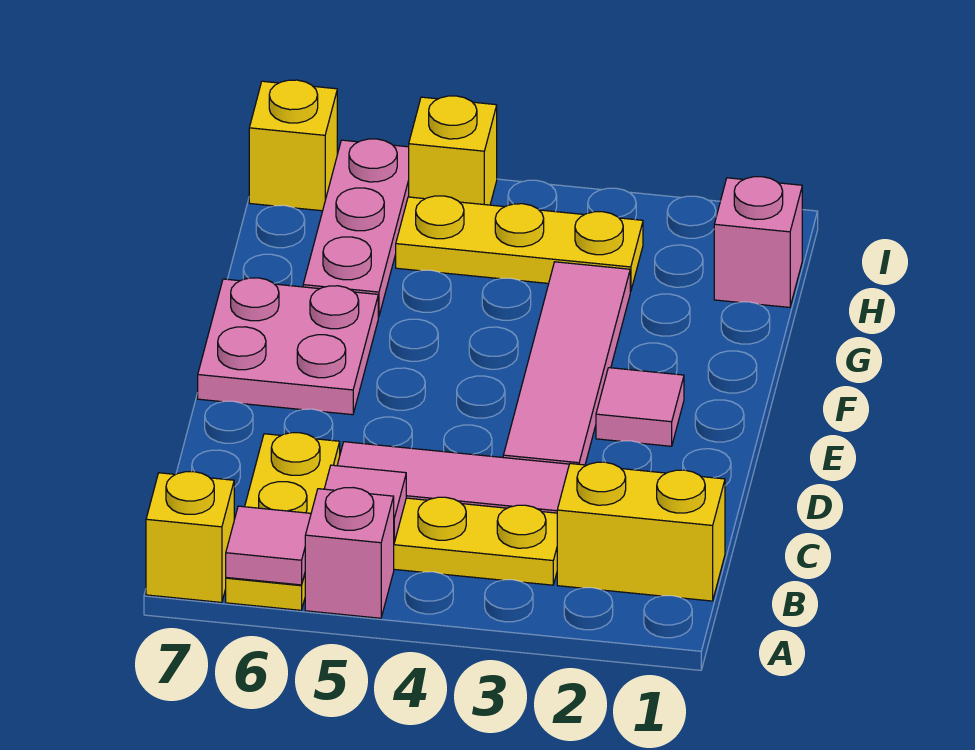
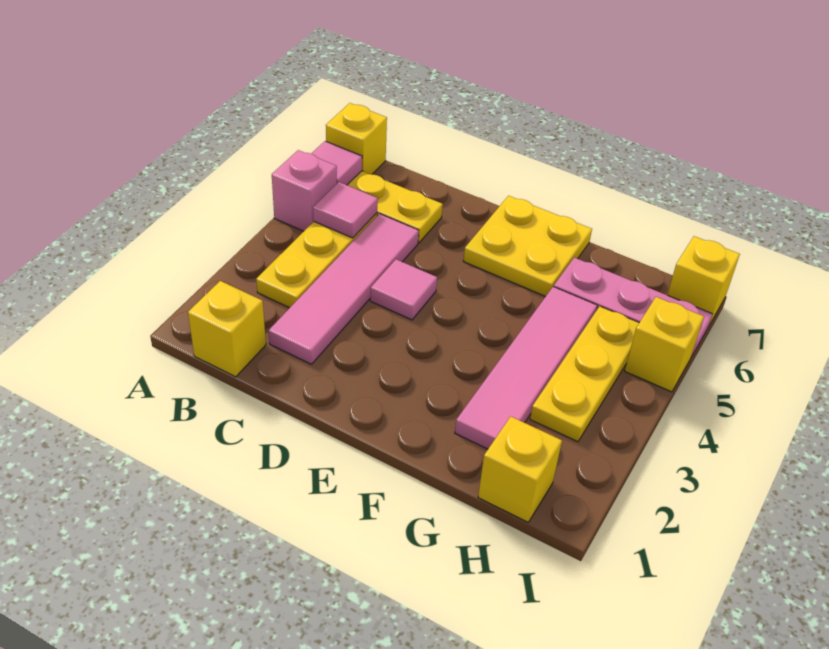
yellow 1x2 brick [557,462,725,601] -> yellow 1x1 brick [188,281,266,377]
pink 1x4 tile [503,262,630,465] -> pink 1x4 tile turned to [455,287,597,449]
pink 1x1 tile [596,368,684,446] -> pink 1x1 tile moved to [370,259,437,320]
pink 2x2 plate [198,278,378,415] -> yellow 2x2 plate [463,196,592,297]
pink 1x1 brick [714,177,802,307] -> yellow 1x1 brick [478,417,562,522]

